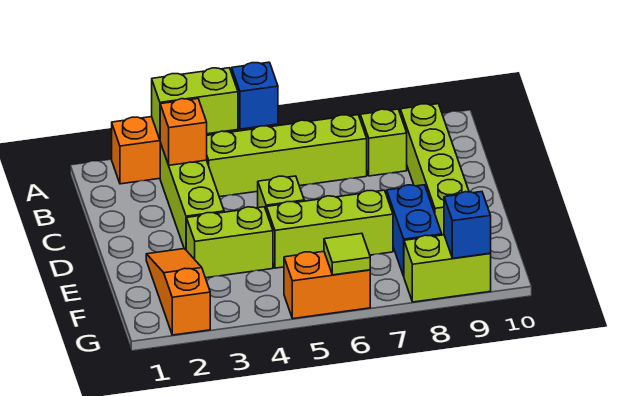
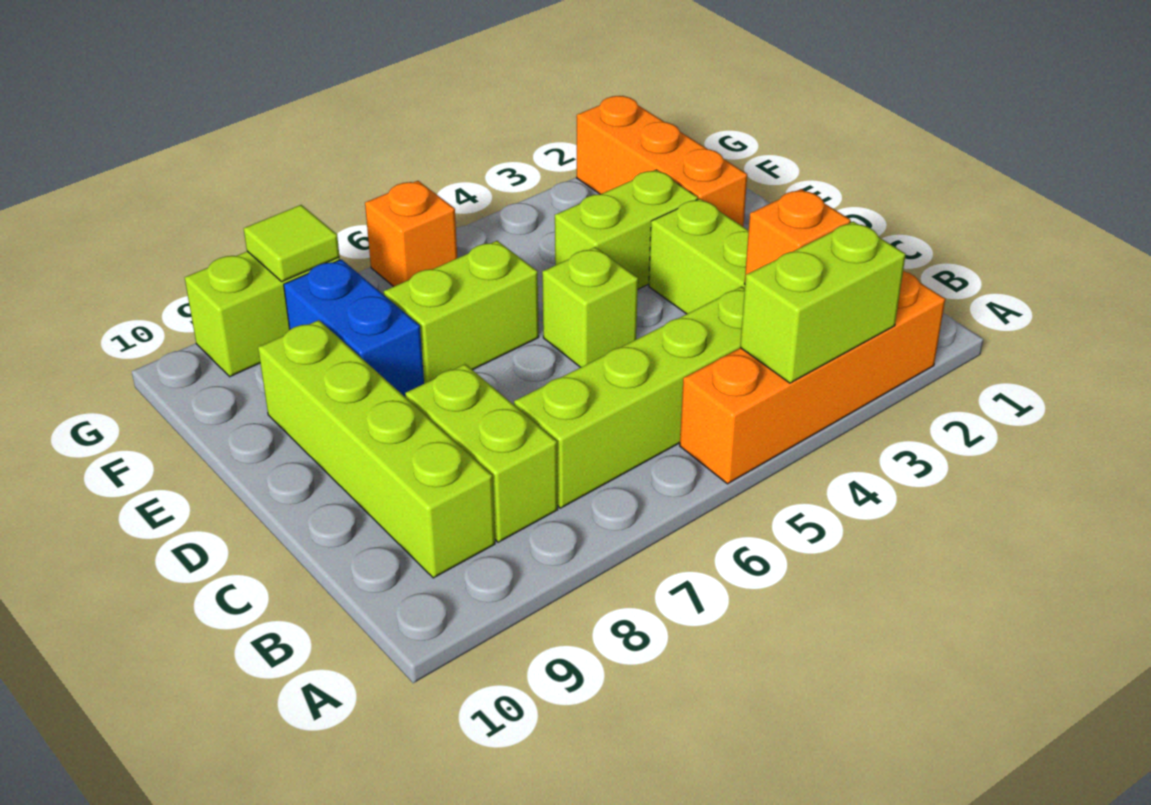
blue 1x1 brick [232,62,278,129] -> none
lime 1x1 brick [360,109,407,176] -> lime 1x2 brick [405,364,558,542]
orange 1x3 slope [146,249,210,335] -> orange 1x3 brick [577,96,747,226]
lime 1x3 brick [267,190,393,268] -> lime 1x2 brick [384,241,539,384]
orange 1x2 brick [284,251,370,319] -> orange 1x1 brick [365,181,457,287]
lime 1x1 tile [324,234,370,275] -> lime 1x1 tile moved to [244,205,340,282]
blue 1x1 brick [444,192,491,258] -> none

